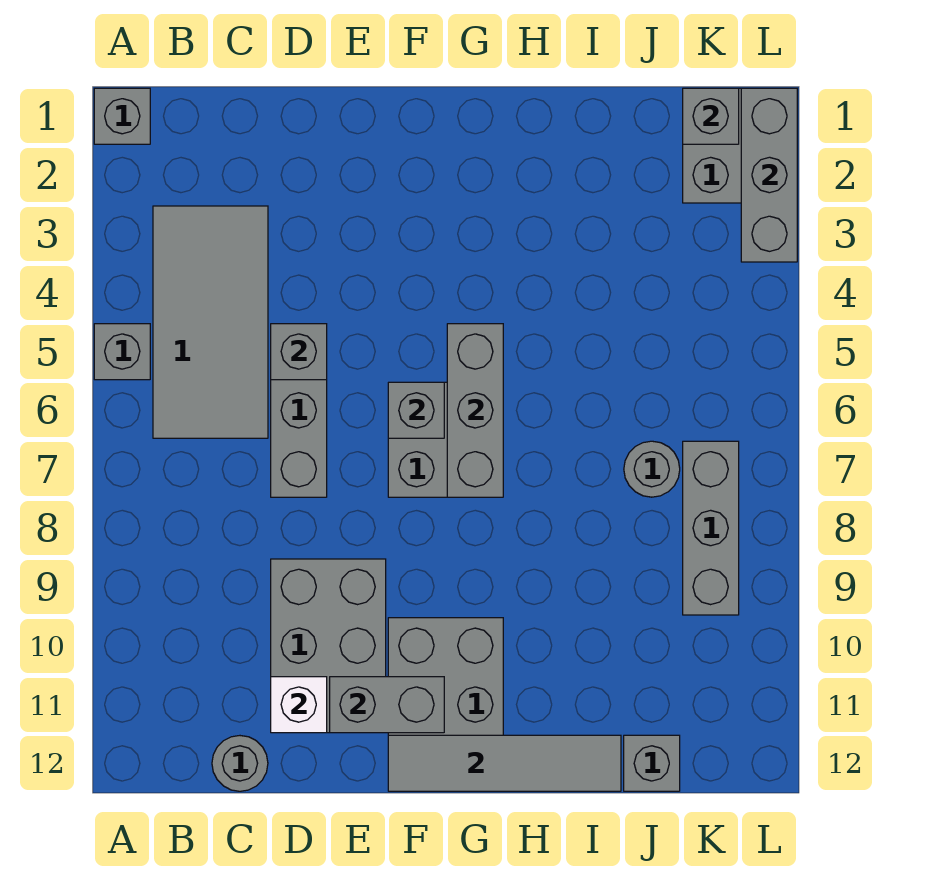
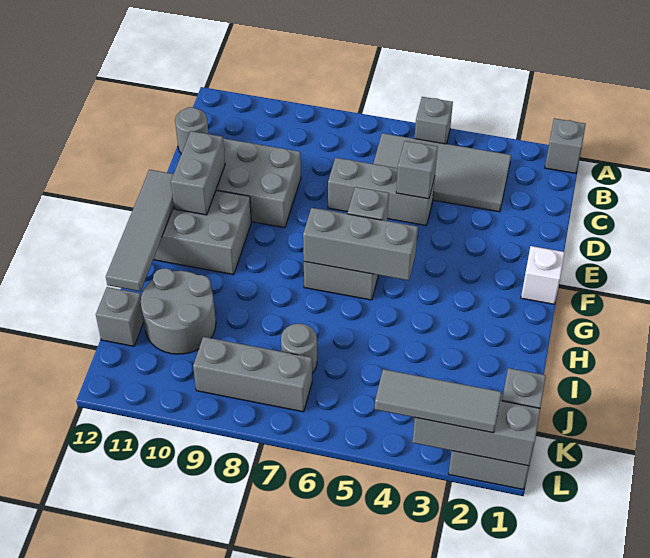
white 1x1 brick [271,677,327,733] -> white 1x1 brick moved to [521,246,565,304]
none -> grey 2x2 round brick [141,268,216,354]
none -> grey 1x3 tile [375,369,501,433]

